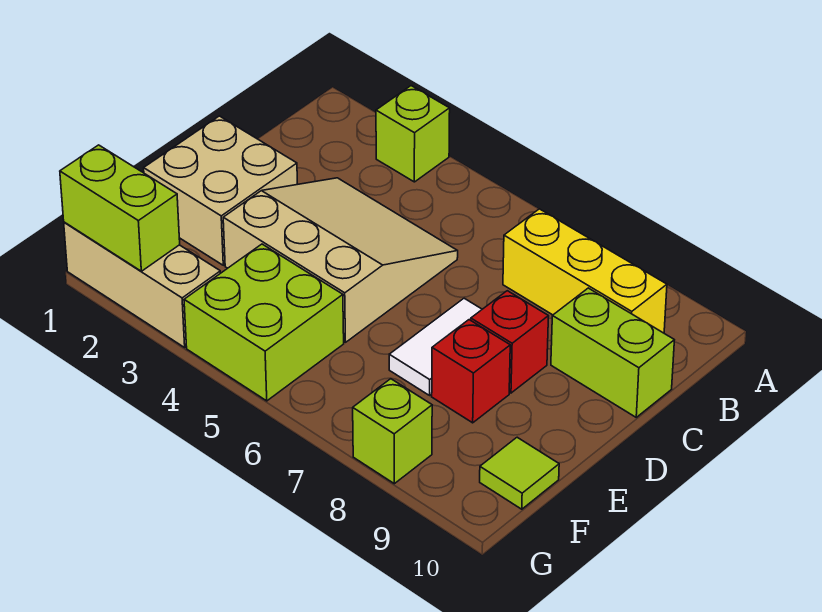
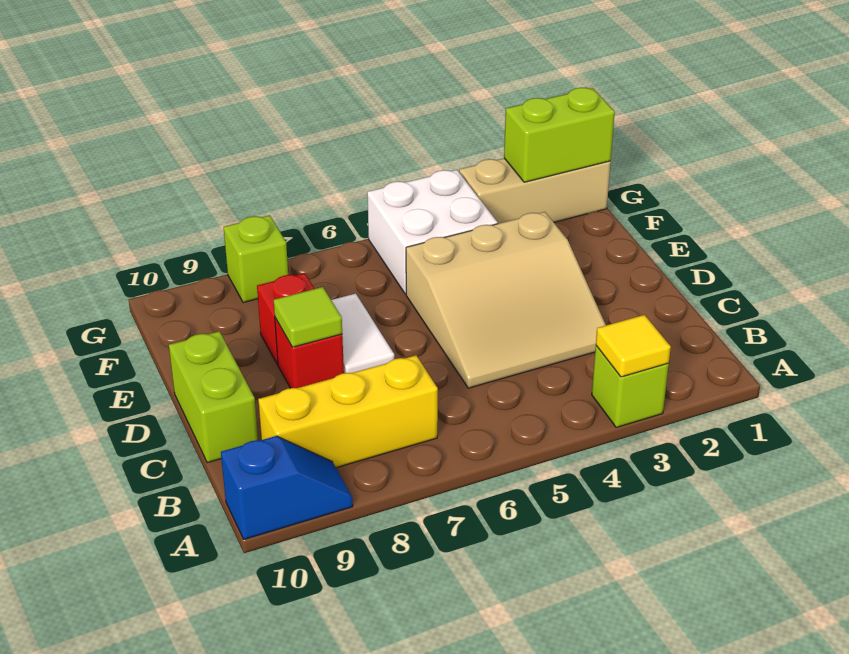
none -> yellow 1x1 tile [596,315,671,377]
none -> blue 1x2 slope [221,436,353,539]
lime 1x2 brick [551,288,674,417] -> lime 1x2 brick turned to [169,331,258,463]
tan 2x2 brick [144,116,297,265] -> none
lime 2x2 brick [184,244,344,401] -> white 2x2 brick [367,170,498,294]
lime 1x1 tile [480,437,559,509] -> lime 1x1 tile moved to [274,287,342,347]

